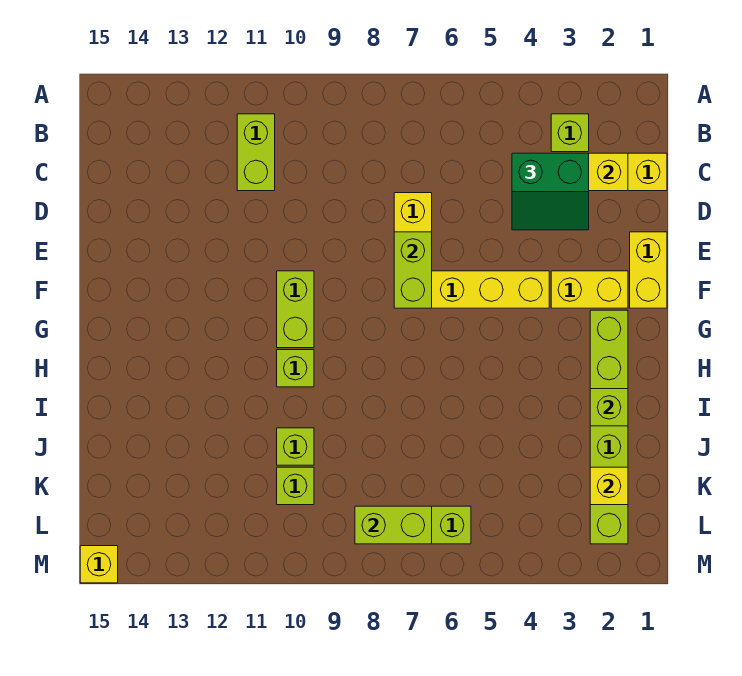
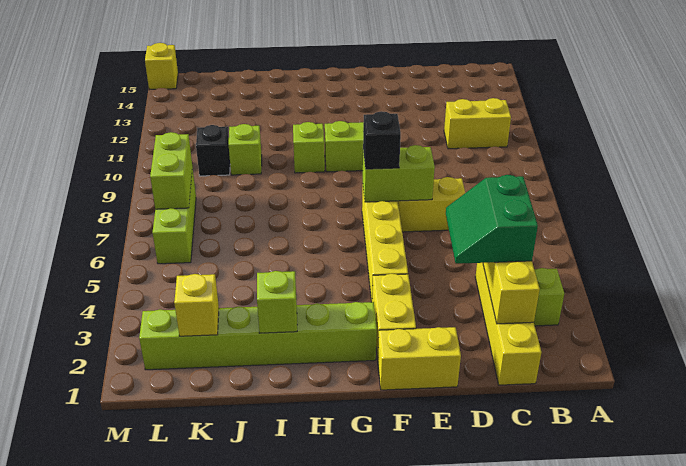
lime 1x2 brick [237,114,275,191] -> yellow 1x2 brick [444,98,511,149]
none -> black 1x1 brick [363,111,401,169]
lime 1x1 brick [277,467,314,505] -> black 1x1 brick [196,125,230,176]

